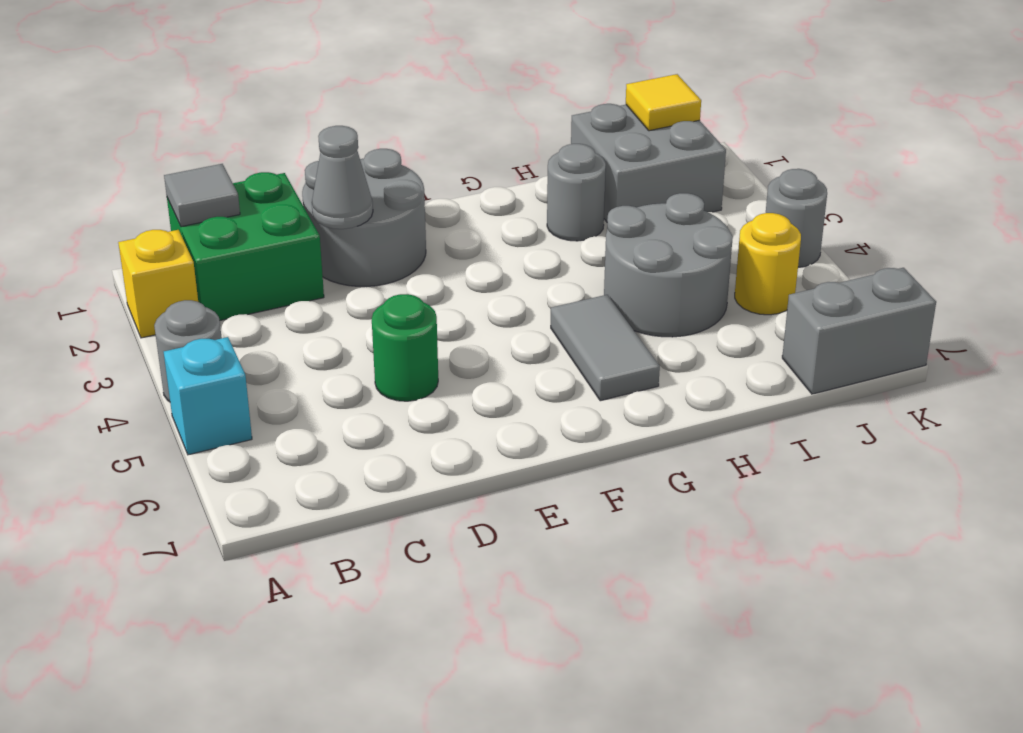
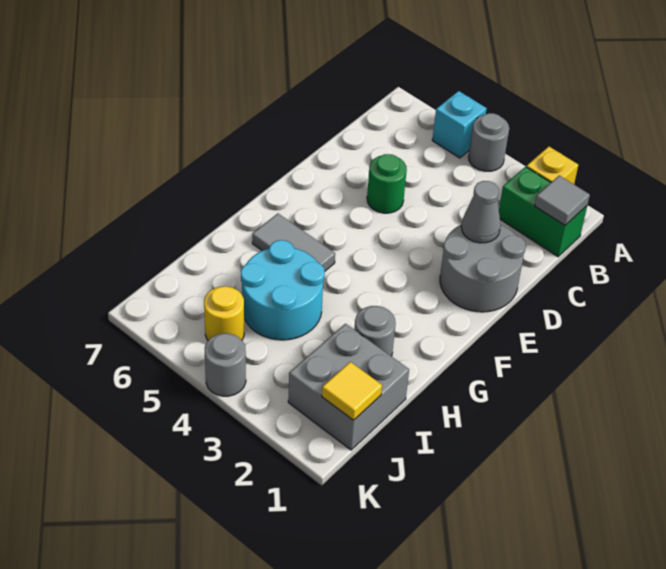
green 2x2 brick [167,172,324,320] -> green 1x2 brick [499,167,587,257]
grey 2x2 round brick [604,193,733,337] -> cyan 2x2 round brick [241,240,325,340]
grey 1x2 brick [782,268,936,394] -> none

